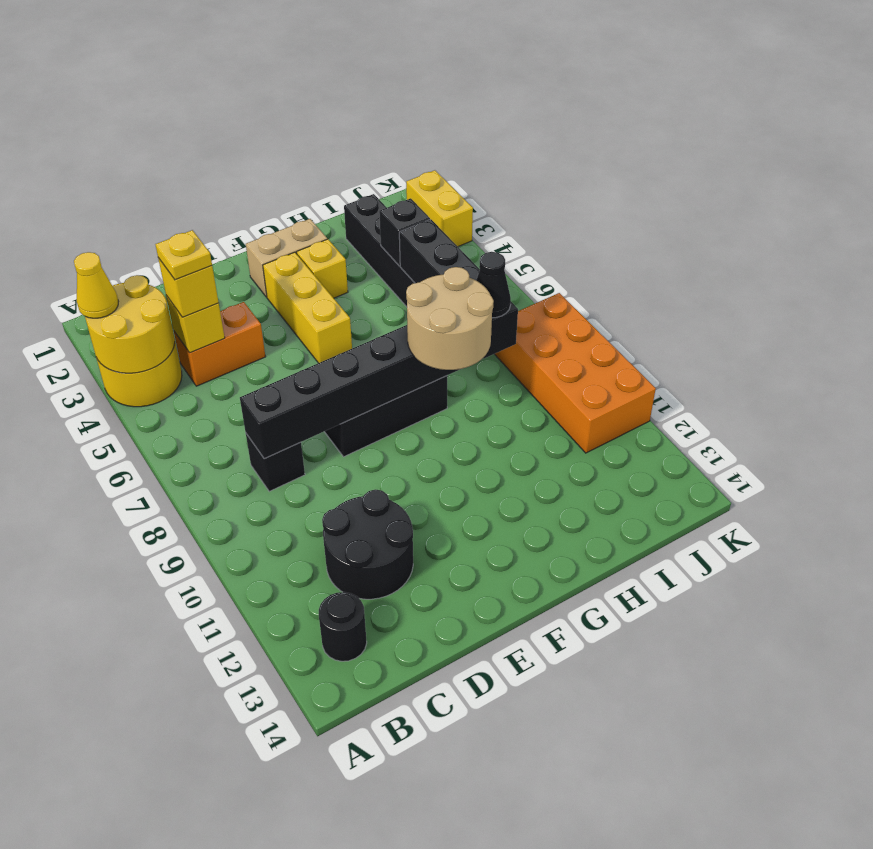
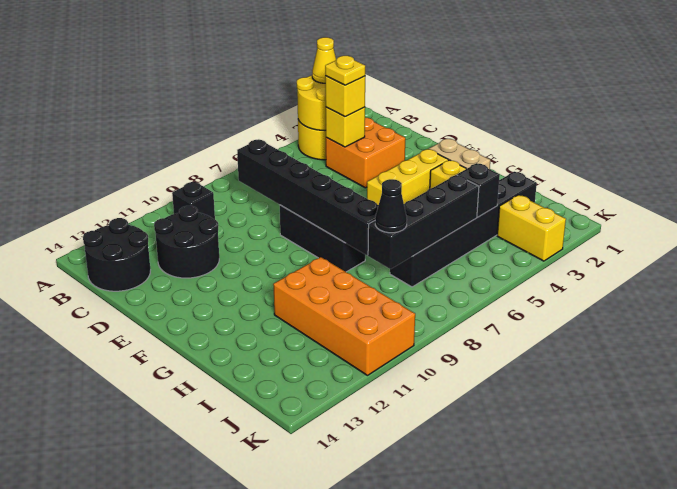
black 1x1 round brick [319,592,367,661] -> black 2x2 round brick [83,218,150,291]
orange 1x2 brick [174,302,265,386] -> orange 2x2 brick [326,118,405,188]
black 1x1 brick [246,434,305,492] -> black 1x1 brick moved to [172,181,215,219]
tan 2x2 round brick [406,267,494,370] -> none
orange 2x4 brick [495,293,656,453] -> orange 2x4 brick turned to [273,257,415,375]
yellow 1x2 brick [406,170,473,246] -> yellow 1x2 brick turned to [497,195,566,261]

